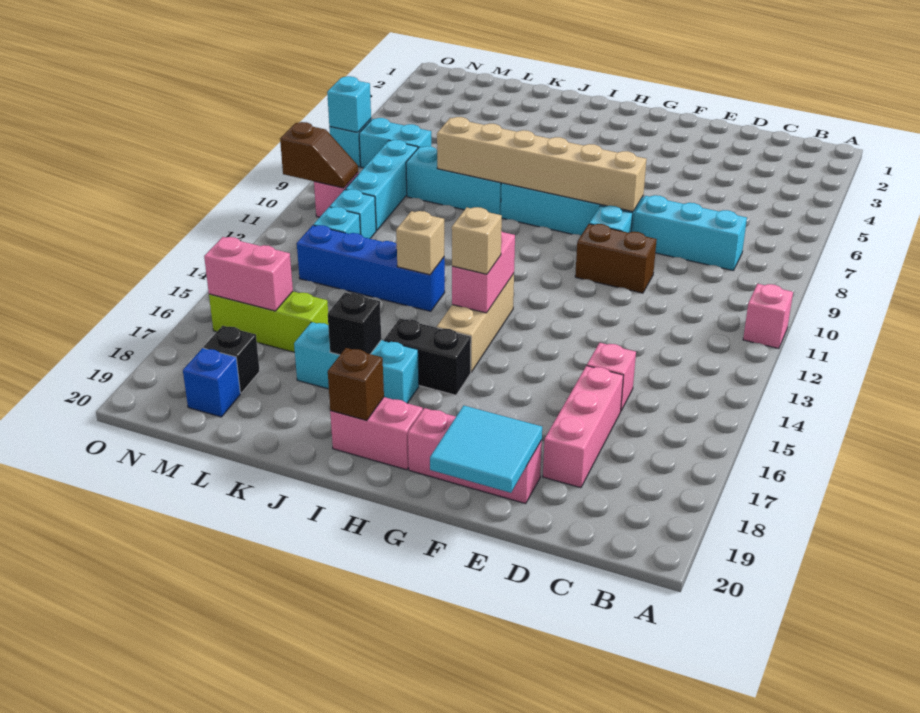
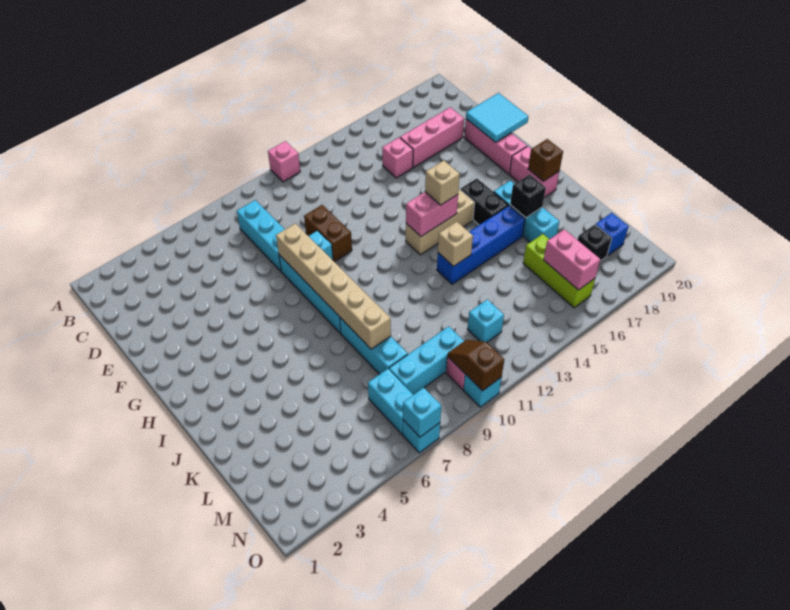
blue 1x4 brick [297,225,445,311] -> blue 1x4 brick turned to [437,206,525,284]
cyan 1x1 brick [330,189,376,239] -> cyan 1x1 brick moved to [463,374,502,407]

